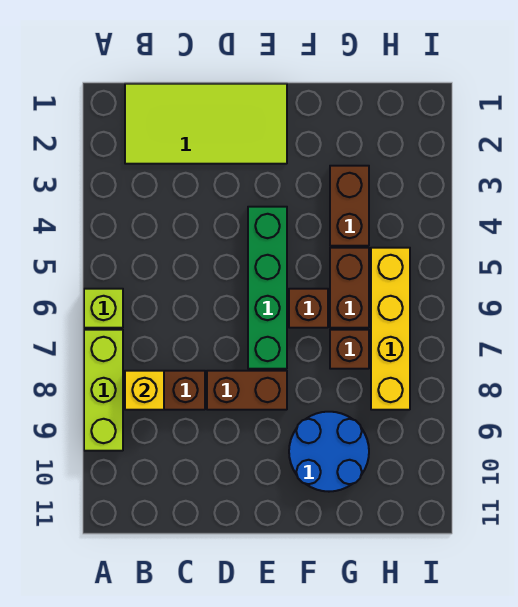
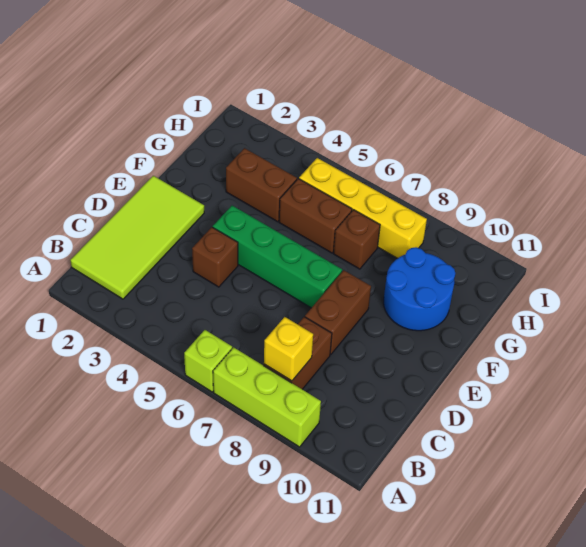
brown 1x1 brick [289,289,328,328] -> brown 1x1 brick moved to [192,227,238,287]

